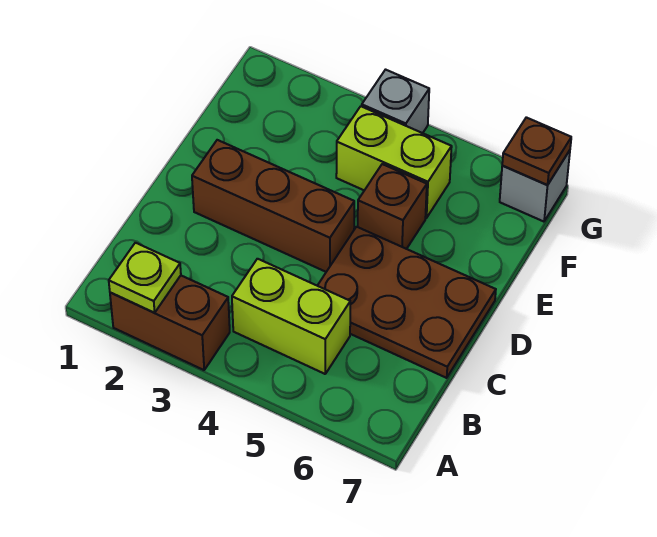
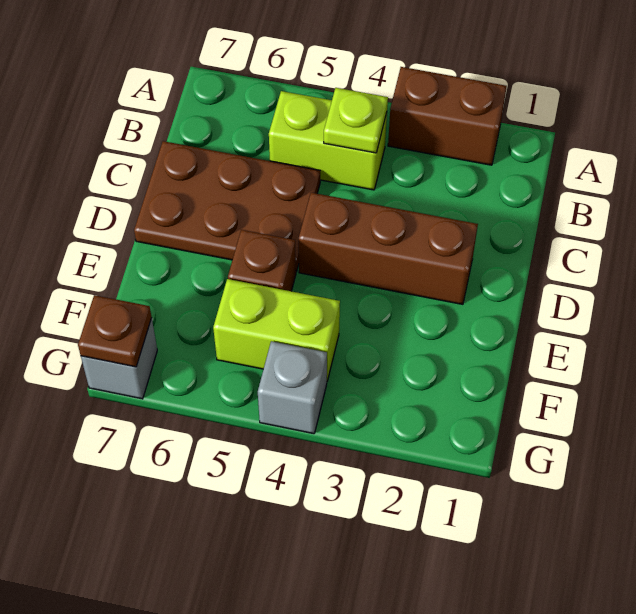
lime 1x1 plate [109,243,181,313] -> lime 1x1 plate moved to [324,88,388,153]

